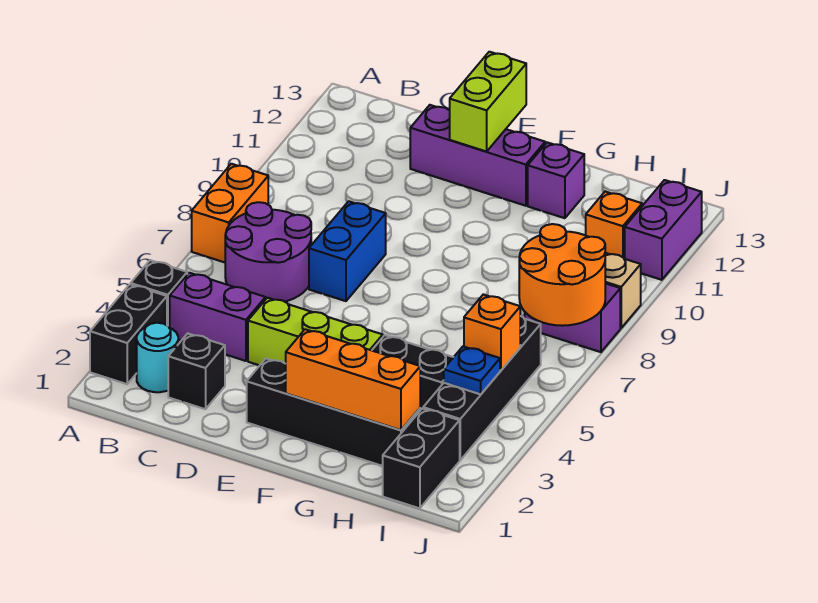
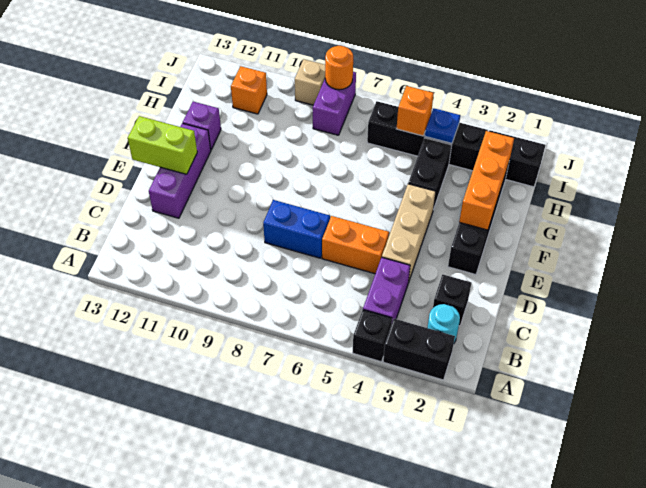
orange 1x2 brick [192,164,268,262] -> orange 1x2 brick moved to [322,216,389,274]
purple 2x2 round brick [225,202,311,302] -> none
lime 1x3 brick [248,298,383,365] -> tan 1x3 brick [382,184,436,283]
orange 2x2 round brick [519,224,605,326] -> orange 1x1 round brick [325,46,353,90]
purple 1x2 brick [625,180,702,280] -> none

